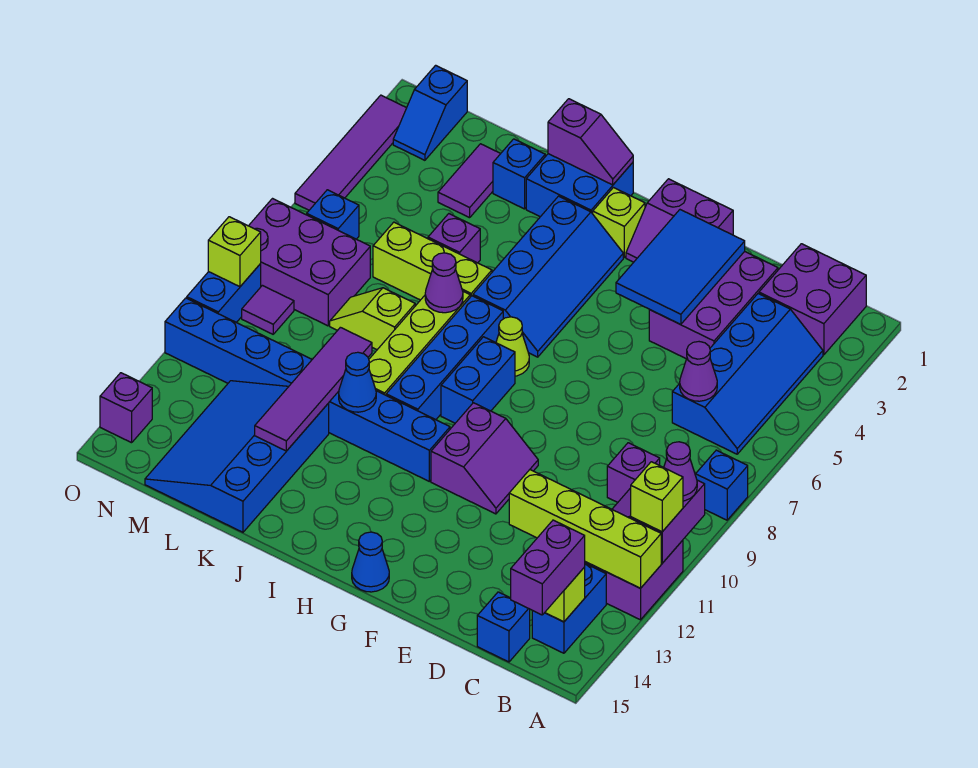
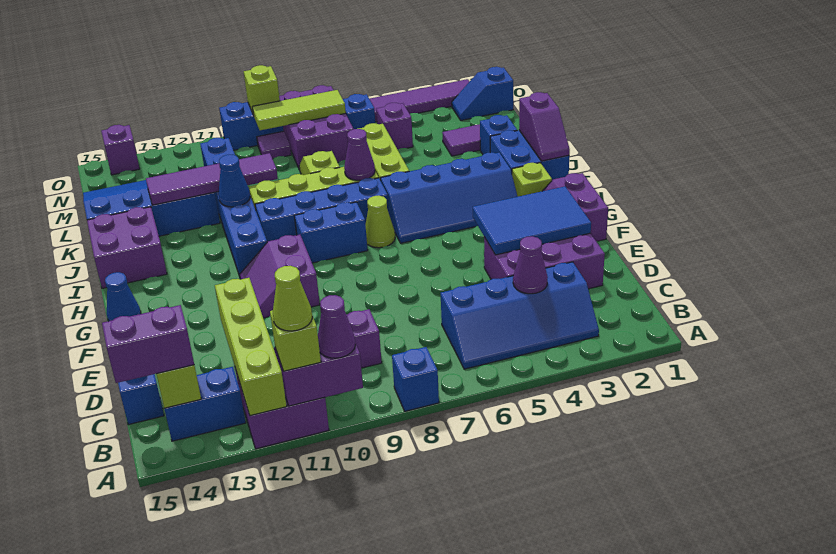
none -> lime 1x1 cone [273,266,312,331]
purple 2x2 brick [759,244,866,355] -> purple 2x2 brick moved to [87,207,167,288]
purple 1x1 cone [680,342,717,401] -> purple 1x1 cone moved to [513,236,548,294]
purple 2x2 slope [431,403,538,514] -> purple 2x2 slope turned to [240,235,320,318]
blue 1x8 brick [165,298,450,481] -> blue 1x6 brick [200,138,267,277]
purple 1x1 brick [428,214,480,263] -> purple 1x1 brick moved to [376,103,413,150]
none -> lime 1x3 tile [252,90,346,130]

